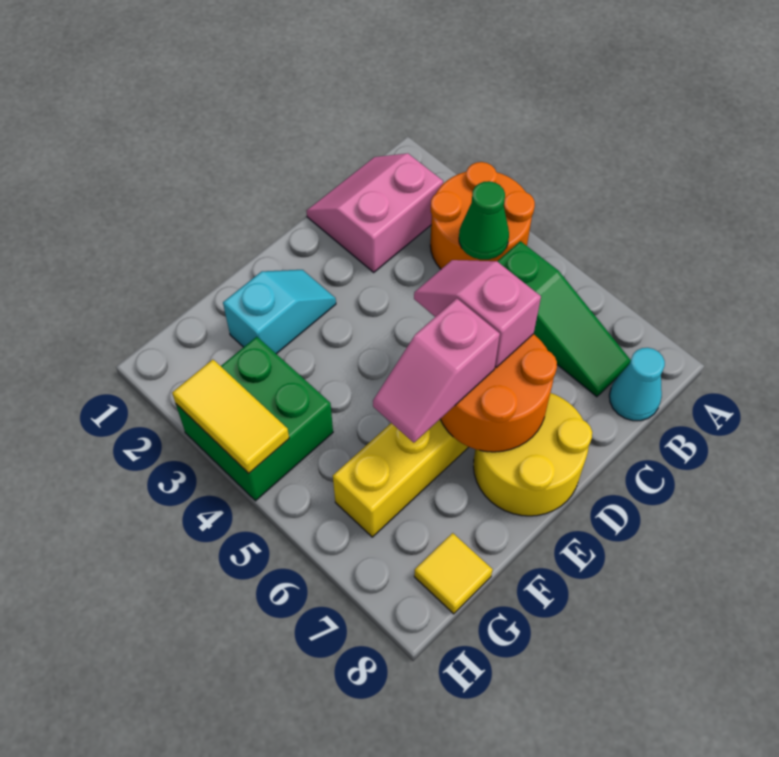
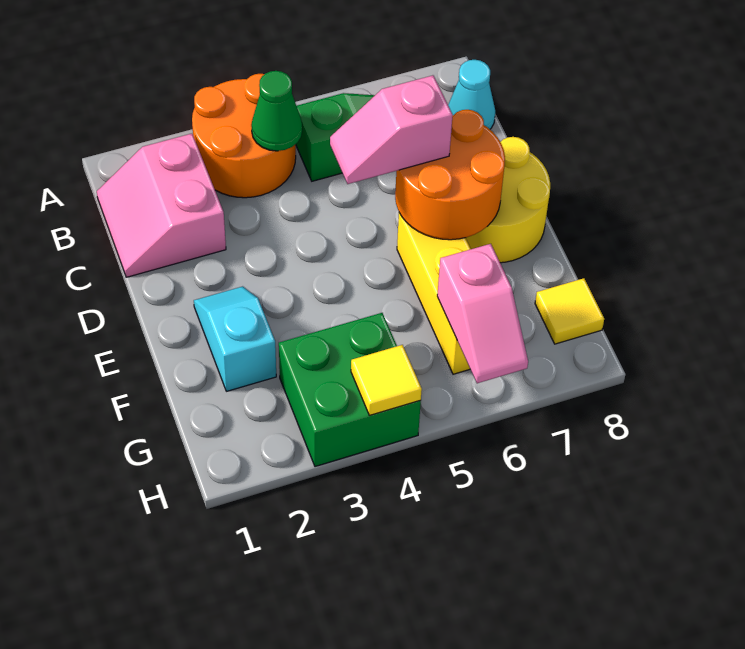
pink 1x2 slope [373,299,500,443] -> pink 1x2 slope moved to [437,244,528,383]
yellow 1x2 tile [172,360,289,473] -> yellow 1x1 tile [351,345,422,415]

